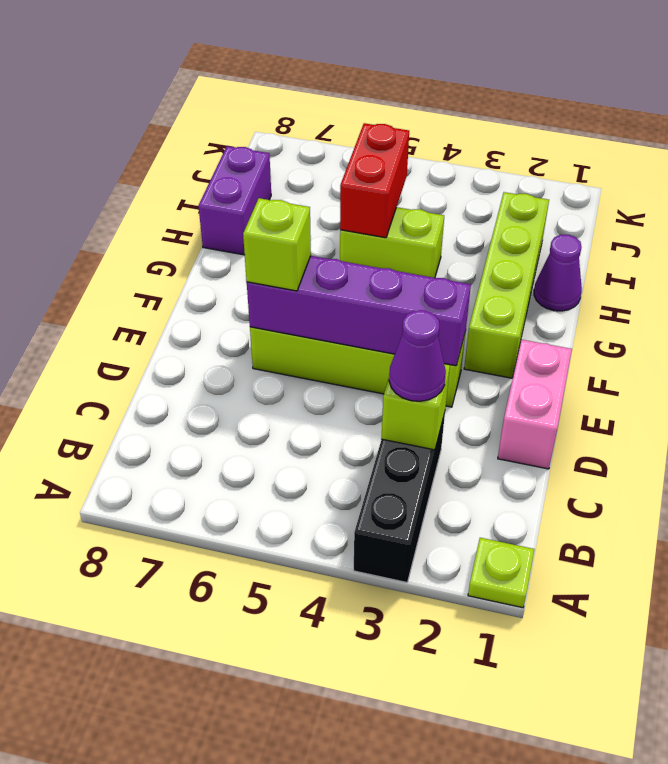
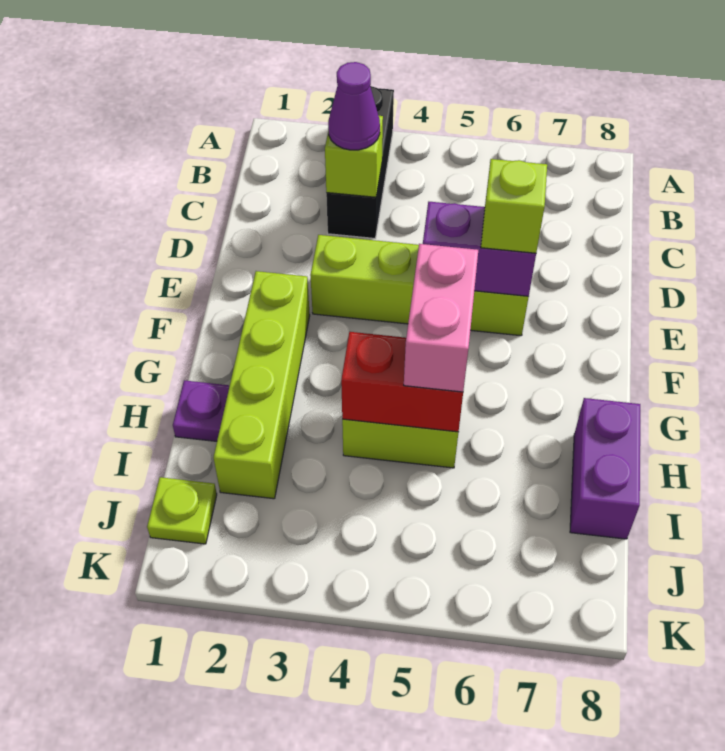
lime 1x1 plate [468,538,535,608] -> lime 1x1 plate moved to [147,477,217,544]
pink 1x2 brick [498,340,572,469] -> pink 1x2 brick moved to [404,244,478,392]
purple 1x4 brick [247,256,471,366] -> purple 1x2 brick [423,202,536,296]
purple 1x1 cone [534,235,582,311] -> purple 1x1 plate [173,380,230,441]
red 1x2 brick [340,123,409,238] -> red 1x2 brick turned to [341,332,463,432]

